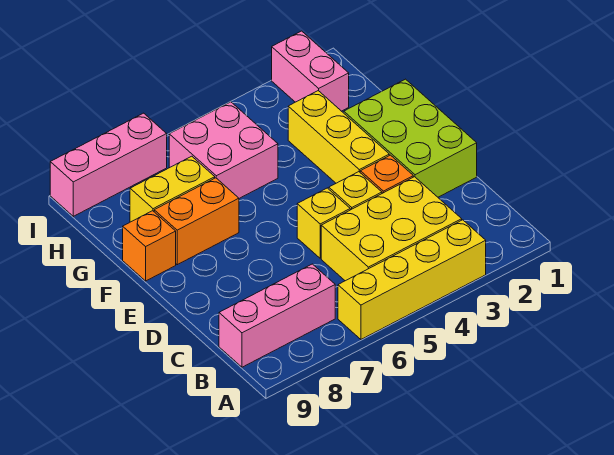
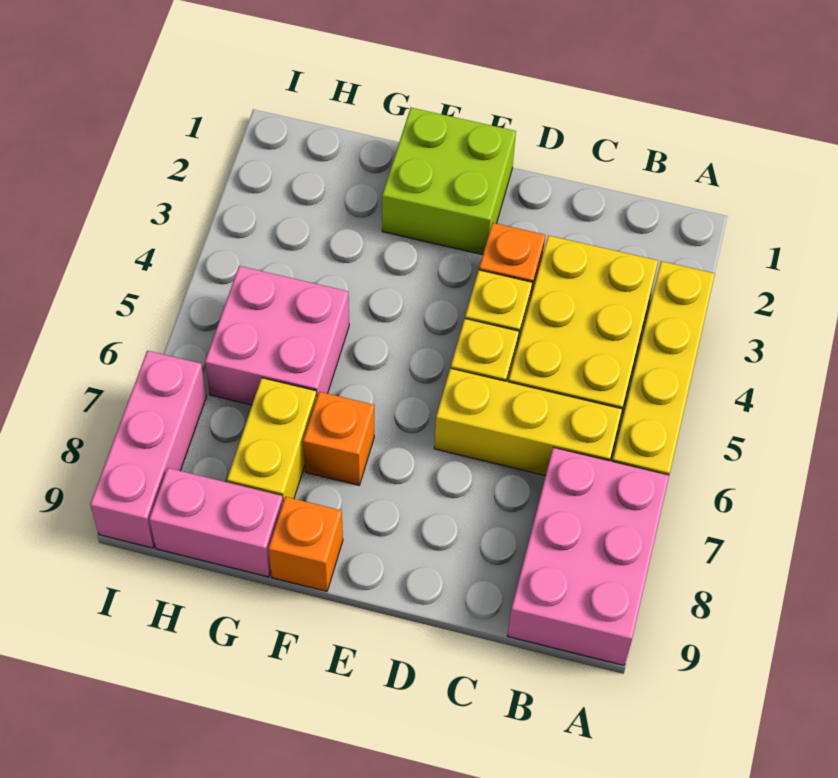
pink 1x3 brick [219,264,335,367] -> pink 2x3 brick [508,448,669,665]
lime 2x3 brick [344,79,477,197] -> lime 2x2 brick [382,108,516,255]
yellow 1x3 brick [288,91,389,183] -> yellow 1x3 brick moved to [434,368,622,476]
orange 1x2 brick [154,178,239,265] -> orange 1x1 brick [303,392,374,485]
pink 1x2 brick [272,31,349,111] -> pink 1x2 brick moved to [149,468,283,577]

